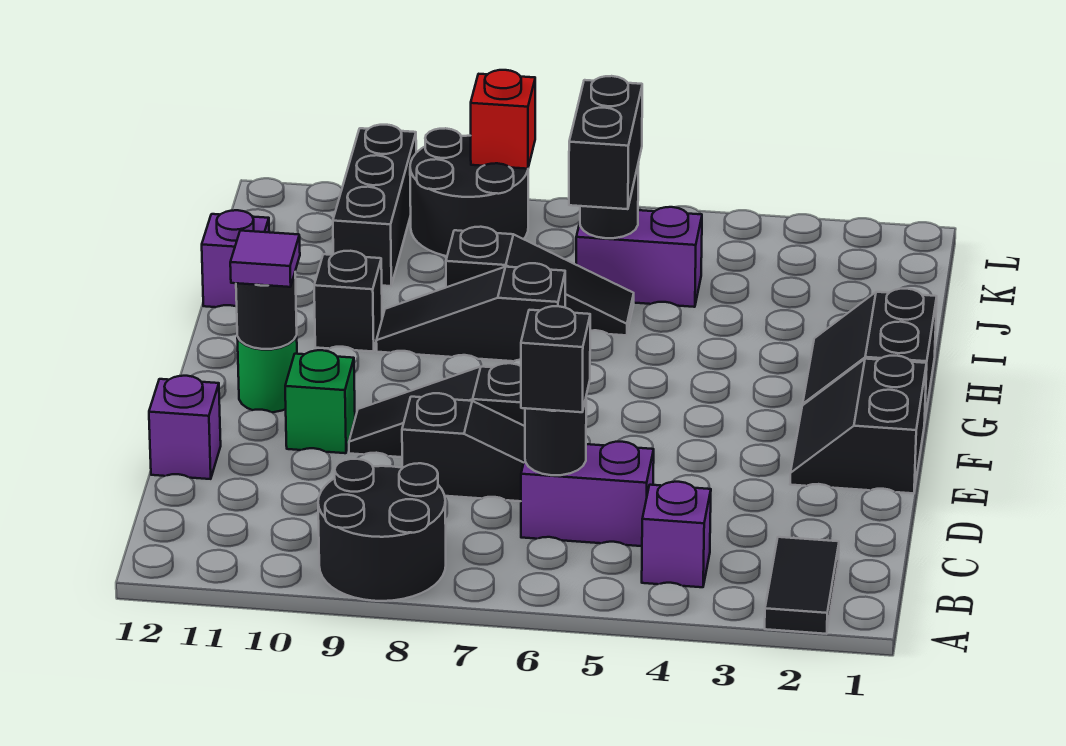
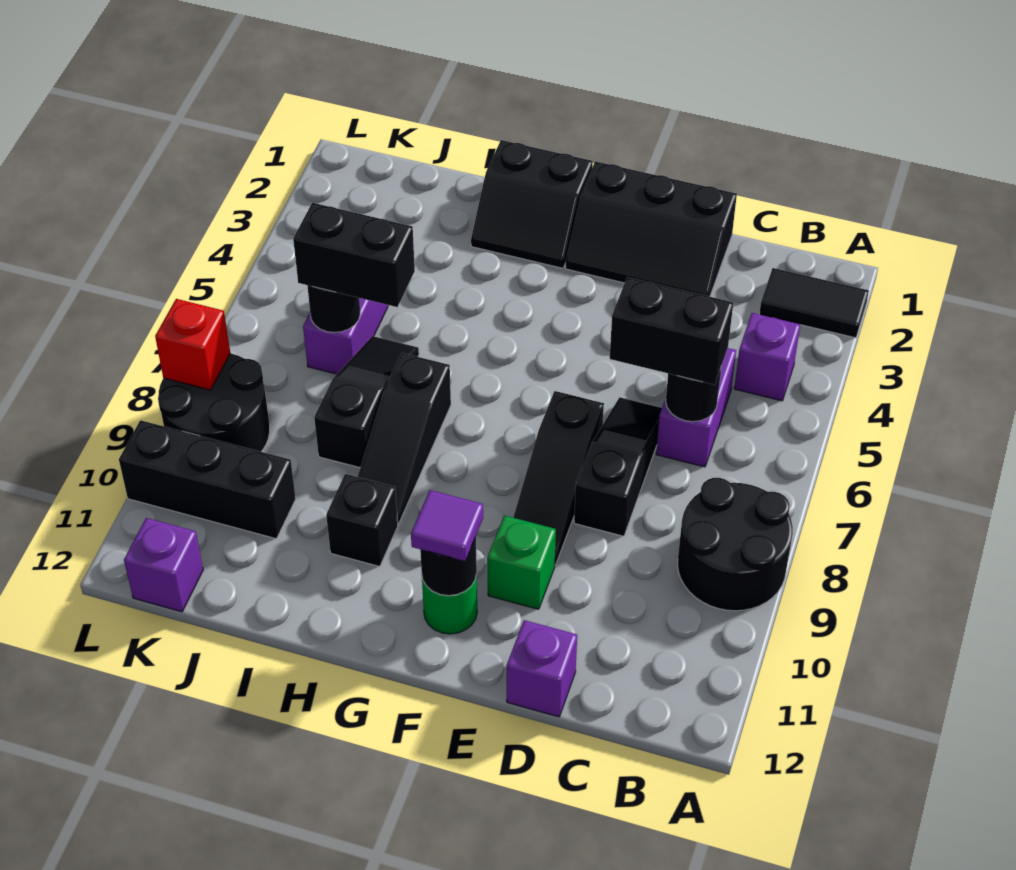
black 1x1 brick [521,306,590,412] -> black 1x2 brick [610,277,733,385]
black 2x2 slope [790,356,927,493] -> black 2x3 slope [566,161,737,296]
purple 1x1 brick [202,210,269,307] -> purple 1x1 brick moved to [124,518,203,612]

